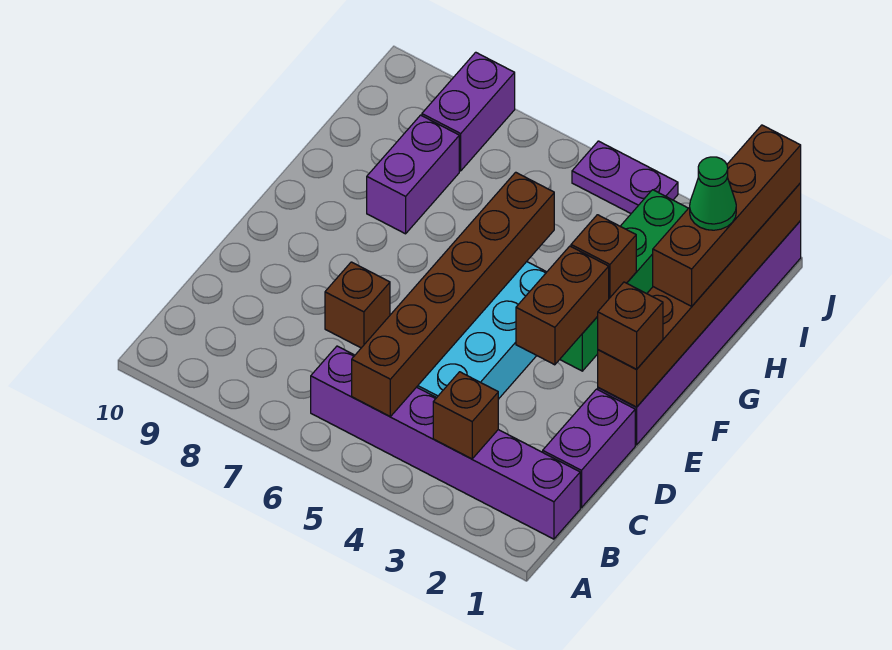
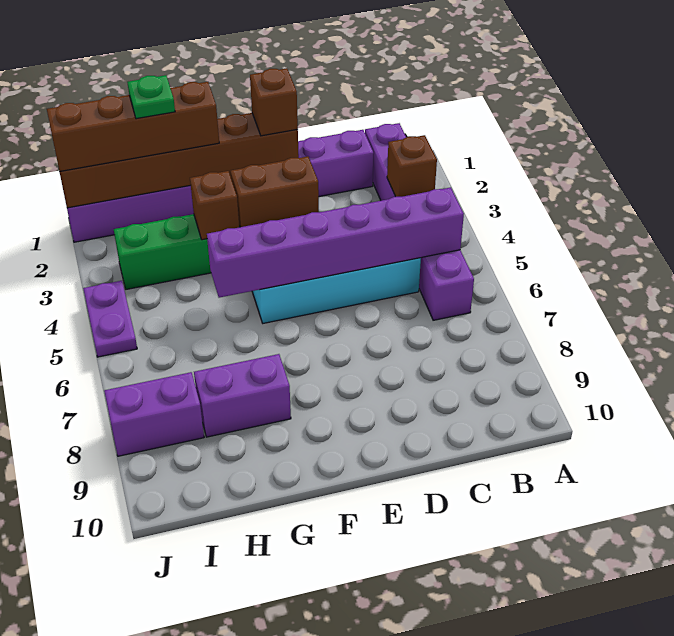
brown 1x6 brick [352,172,554,416] -> purple 1x6 brick [207,187,464,298]
brown 1x1 brick [325,262,390,348] -> none
green 1x1 cone [690,157,736,230] -> green 1x1 plate [127,75,175,119]

